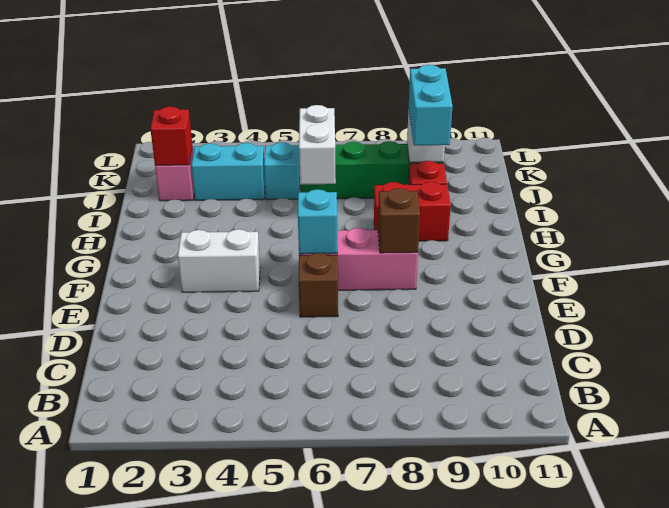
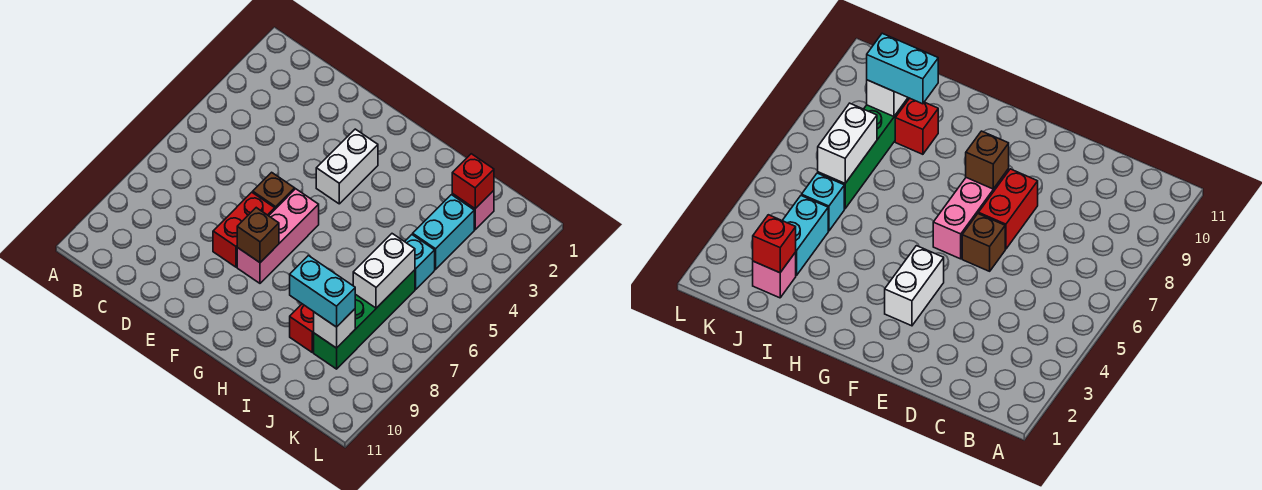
cyan 1x1 brick [298,189,337,254] -> none
red 1x2 brick [374,182,451,241] -> red 1x2 brick moved to [213,192,275,267]
white 1x2 brick [299,105,336,184] -> white 1x2 brick turned to [353,234,415,308]

